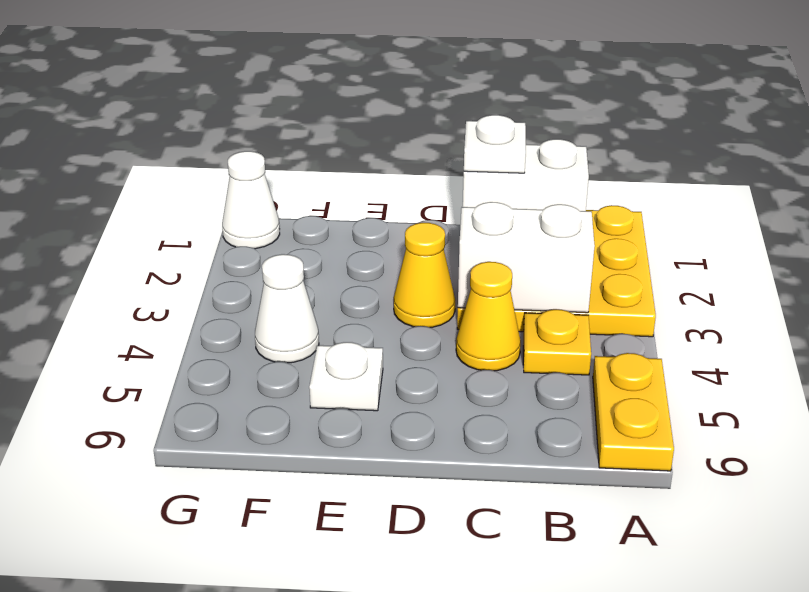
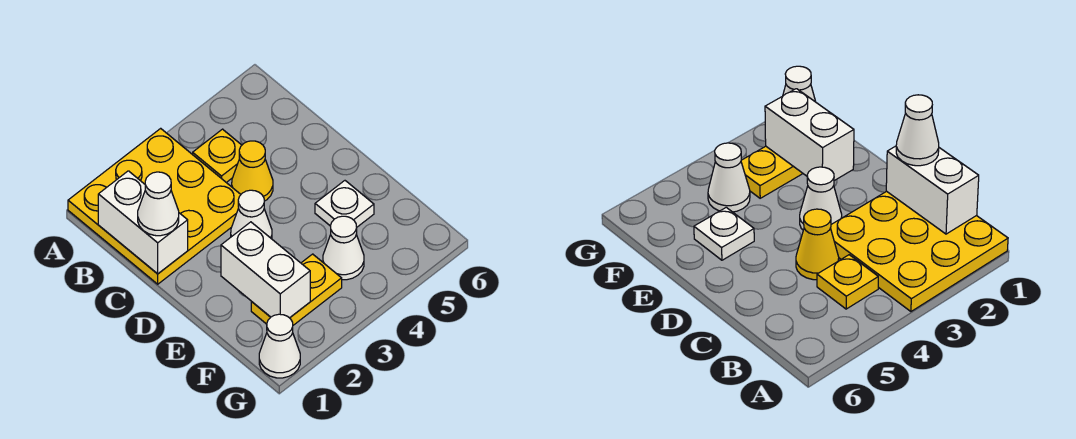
yellow 1x2 plate [593,353,674,471] -> yellow 1x2 plate moved to [251,254,342,325]
white 1x2 brick [458,202,595,313] -> white 1x2 brick moved to [221,222,310,318]
white 1x1 plate [464,115,526,173] -> white 1x1 cone [138,172,179,236]
yellow 1x1 cone [394,223,455,327] -> white 1x1 cone [231,190,272,239]

